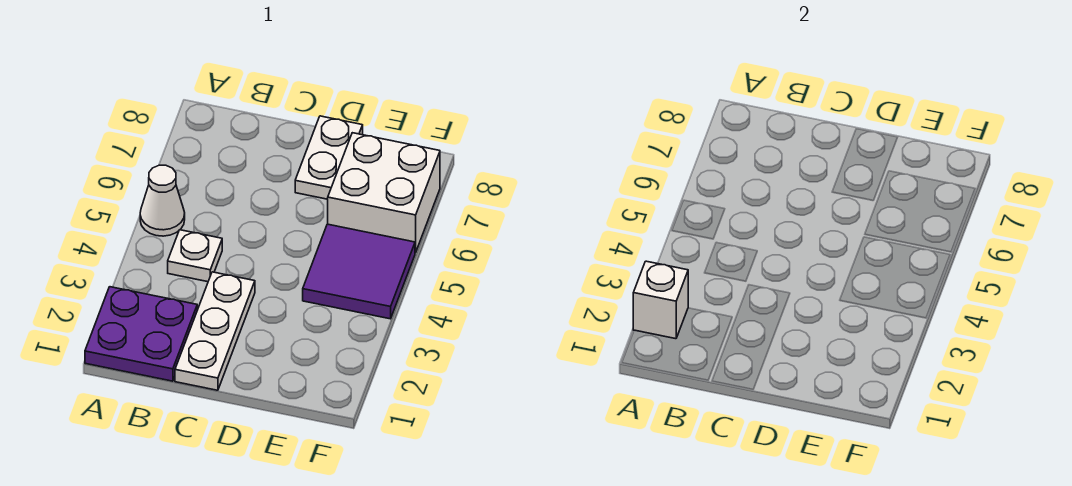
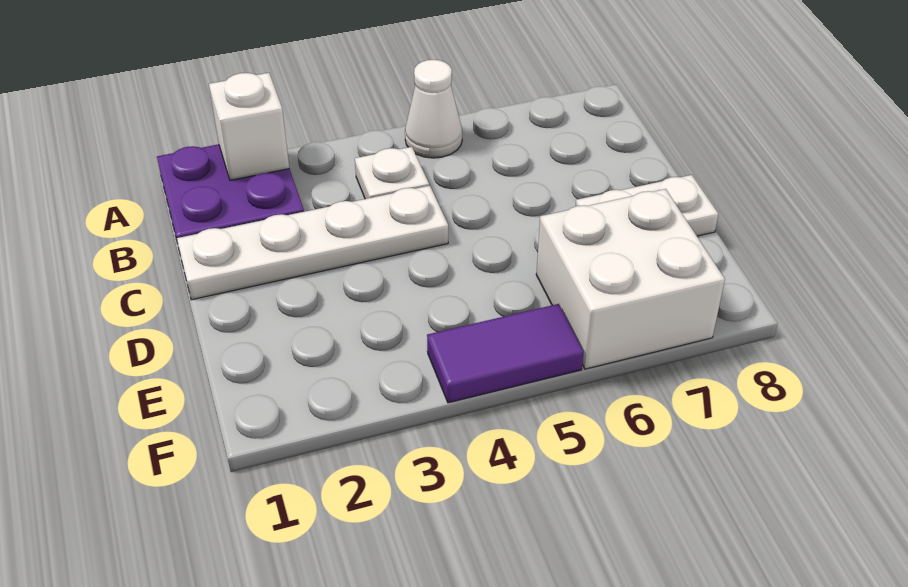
white 1x3 plate [175,272,255,390] -> white 1x4 plate [177,186,448,300]
purple 2x2 tile [303,224,415,319] -> purple 1x2 tile [427,304,584,403]

